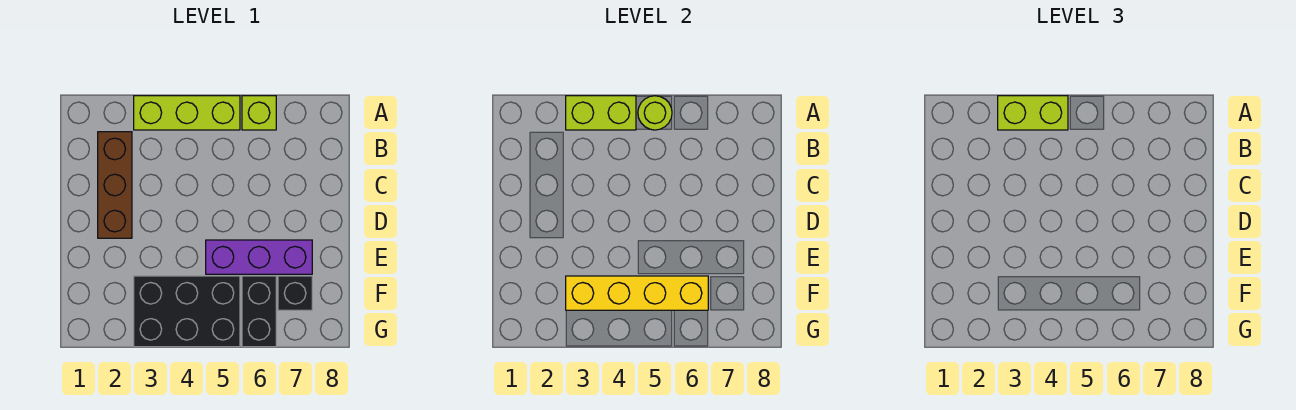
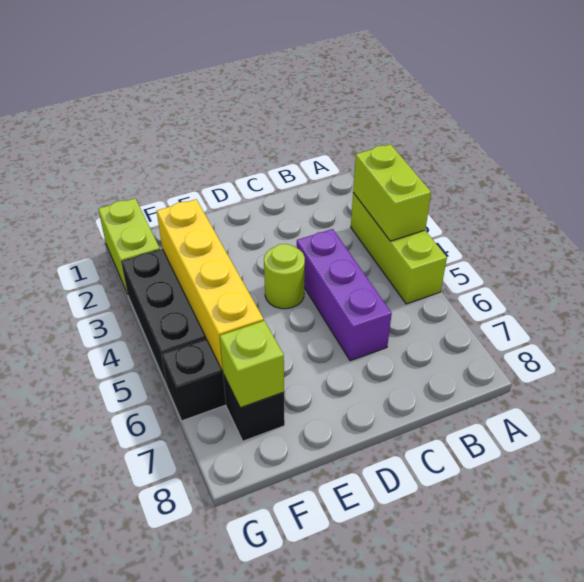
lime 1x2 brick [998,96,1068,130] -> lime 1x2 brick moved to [98,199,160,294]
lime 1x1 round brick [638,96,672,130] -> lime 1x1 round brick moved to [264,244,305,309]
lime 1x1 brick [242,96,276,130] -> lime 1x1 brick moved to [220,321,284,408]
brown 1x3 brick [98,132,132,238] -> none
purple 1x3 brick [206,240,312,274] -> purple 1x3 brick moved to [297,229,392,361]

